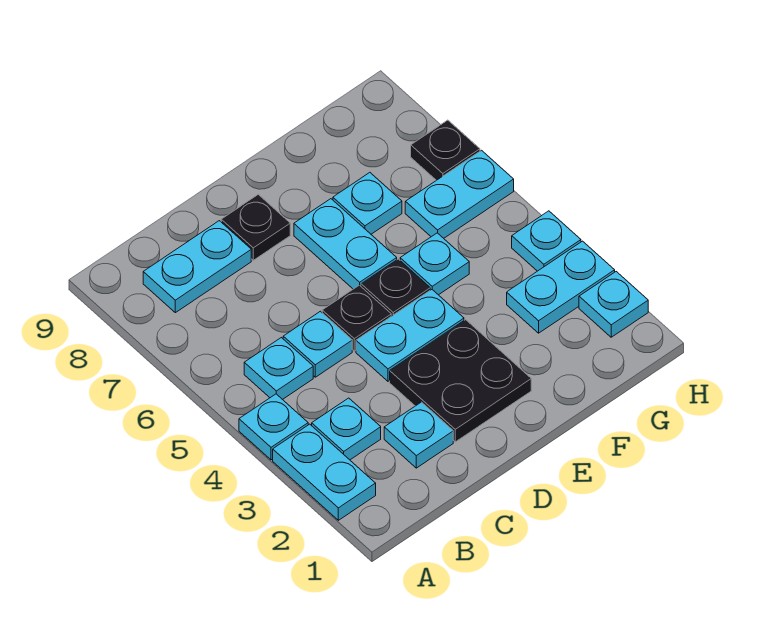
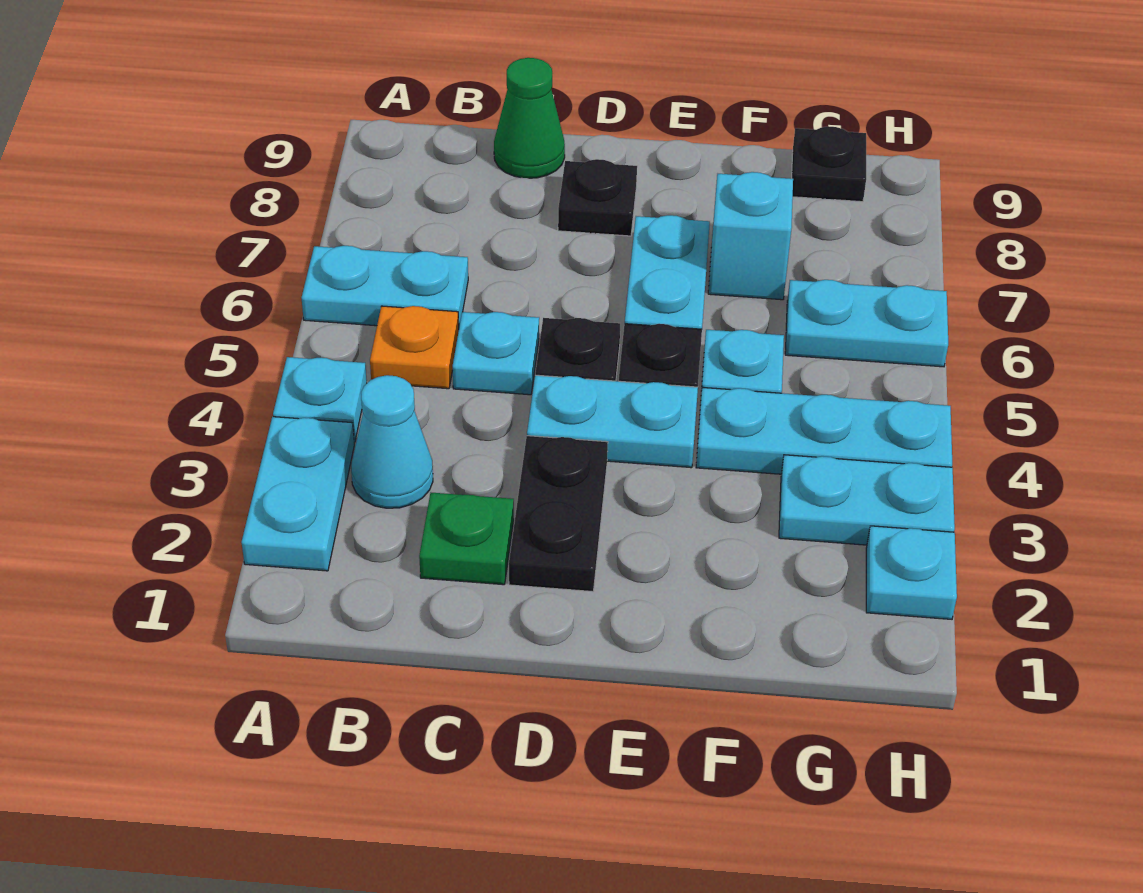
cyan 1x1 plate [312,398,381,460] -> cyan 1x1 cone [351,375,433,508]
cyan 1x1 plate [244,338,313,400] -> orange 1x1 plate [370,306,459,389]
cyan 1x2 plate [143,221,251,313] -> cyan 1x2 plate moved to [302,246,468,326]
cyan 1x1 plate [384,402,453,468] -> green 1x1 plate [419,493,514,585]
none -> green 1x1 cone [494,58,565,178]
black 2x2 plate [390,320,531,442] -> black 1x2 plate [509,436,608,592]
cyan 1x1 plate [333,173,402,234] -> cyan 1x1 brick [708,172,793,300]
cyan 1x1 plate [512,211,581,271] -> cyan 1x3 plate [696,387,952,474]
black 1x1 plate [411,120,480,180] -> black 1x1 plate moved to [792,126,866,202]

